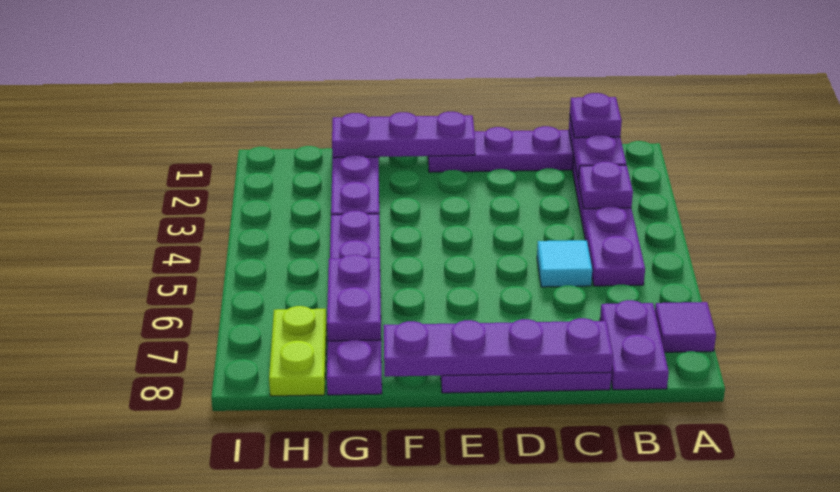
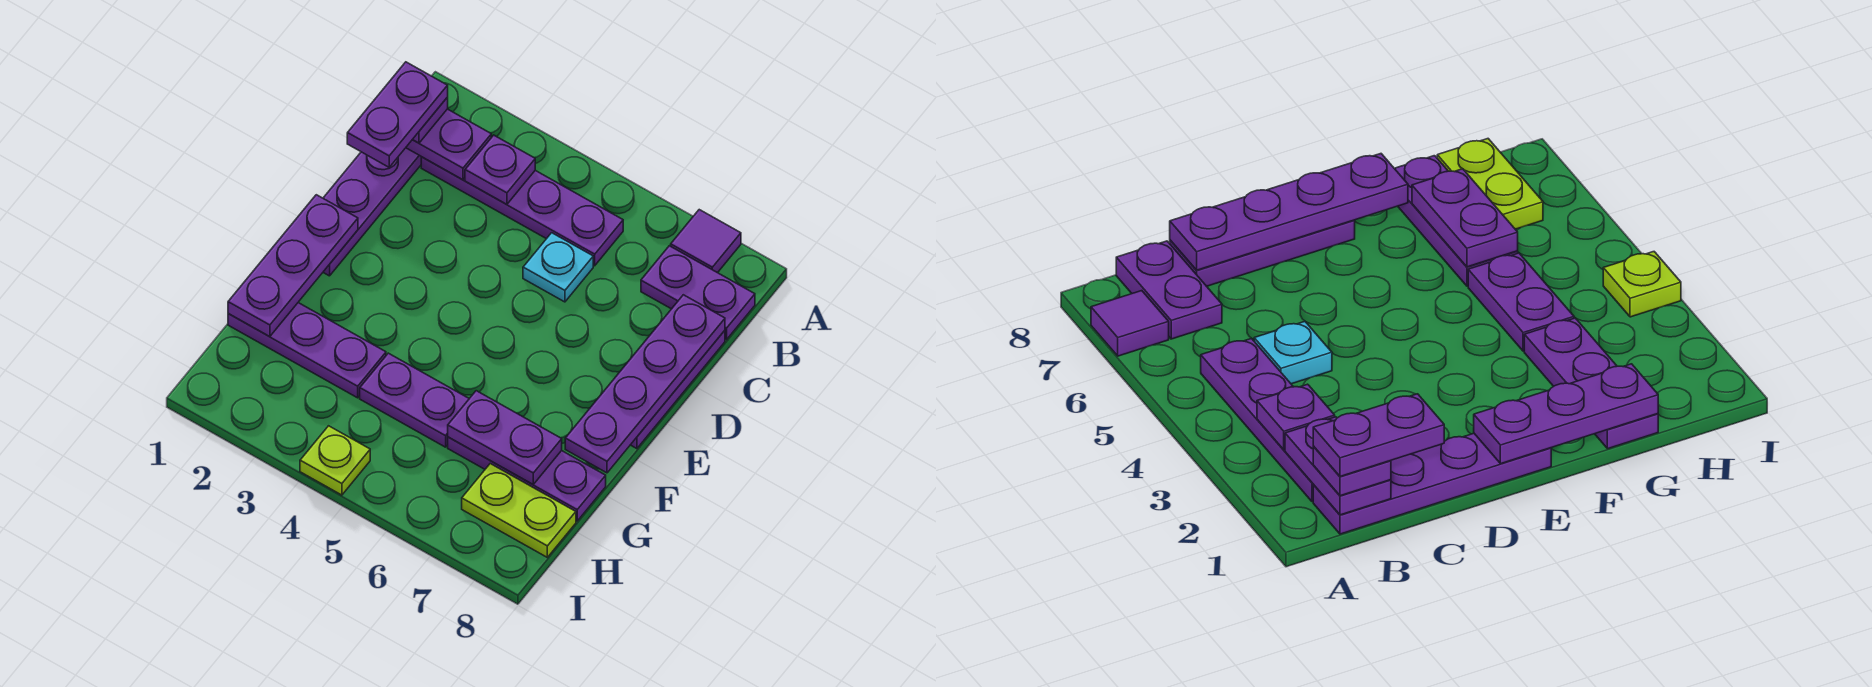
none -> purple 1x2 plate [347,62,448,167]
cyan 1x1 tile [537,240,592,287] -> cyan 1x1 plate [523,233,593,302]
none -> lime 1x1 plate [300,426,370,495]

